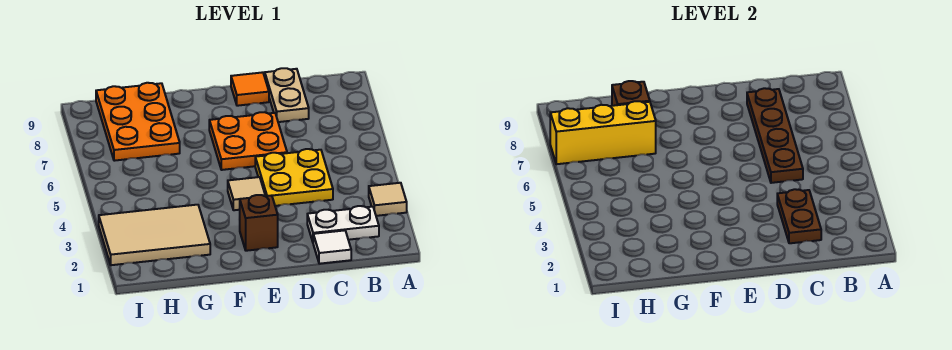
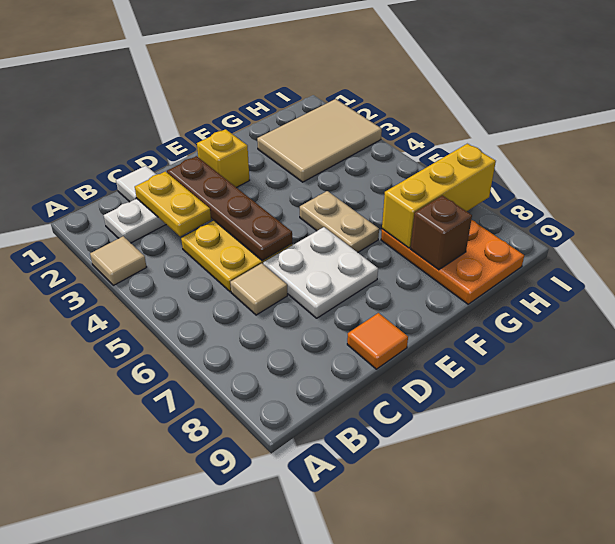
brown 1x2 plate [777,189,821,243] -> yellow 1x2 plate [135,171,211,236]
brown 1x4 plate [747,88,803,183] -> brown 1x4 plate moved to [167,156,292,261]
tan 1x2 plate [265,68,309,122] -> tan 1x2 plate moved to [300,191,379,252]
orange 2x2 plate [209,112,287,170] -> white 2x2 plate [263,227,378,318]
brown 1x1 brick [240,195,278,251] -> yellow 1x1 brick [197,129,250,188]
tan 1x1 tile [228,177,265,210] -> tan 1x1 tile moved to [230,263,287,315]

